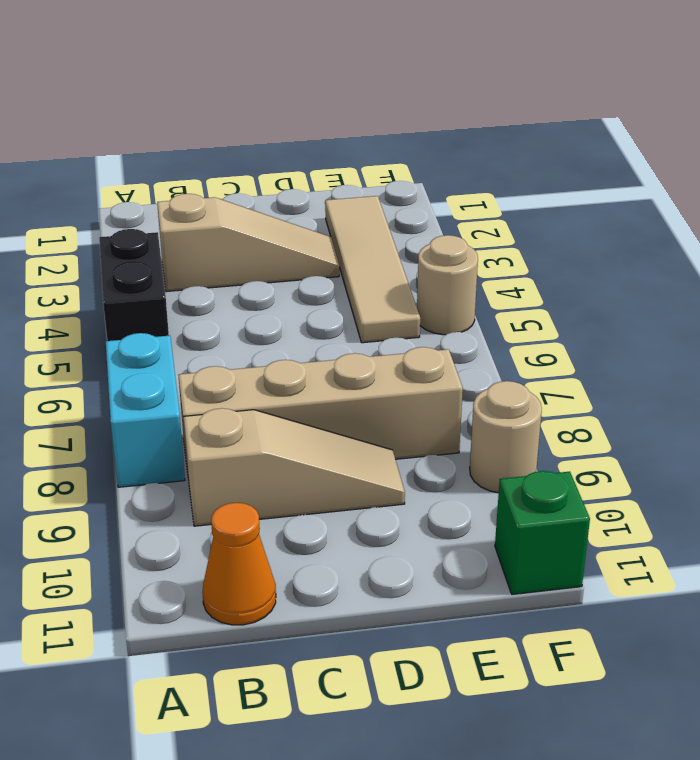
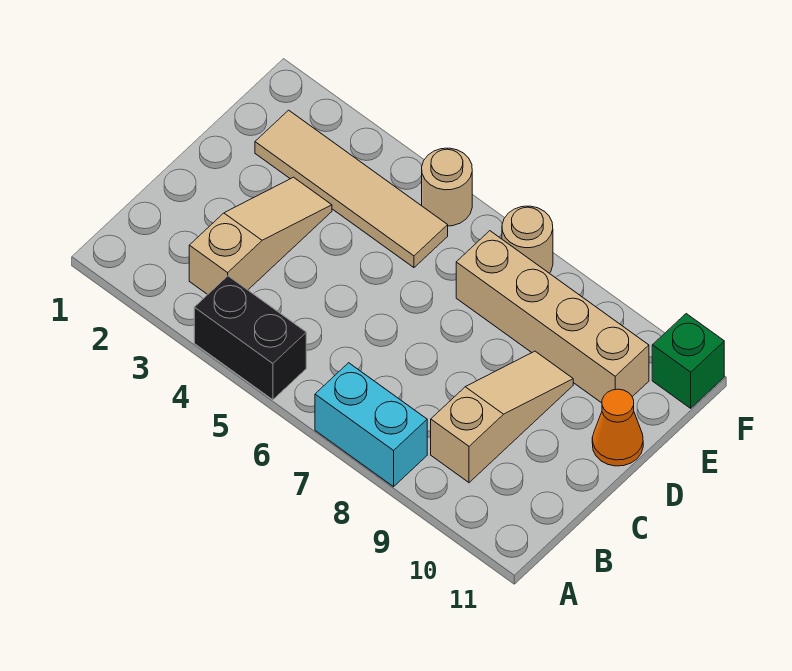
tan 1x4 brick [178,347,463,472] -> tan 1x4 brick turned to [456,231,649,403]
orange 1x1 cone [202,503,276,625] -> orange 1x1 cone moved to [592,389,643,466]
tan 1x1 round brick [470,381,542,493] -> tan 1x1 round brick moved to [502,206,553,273]

